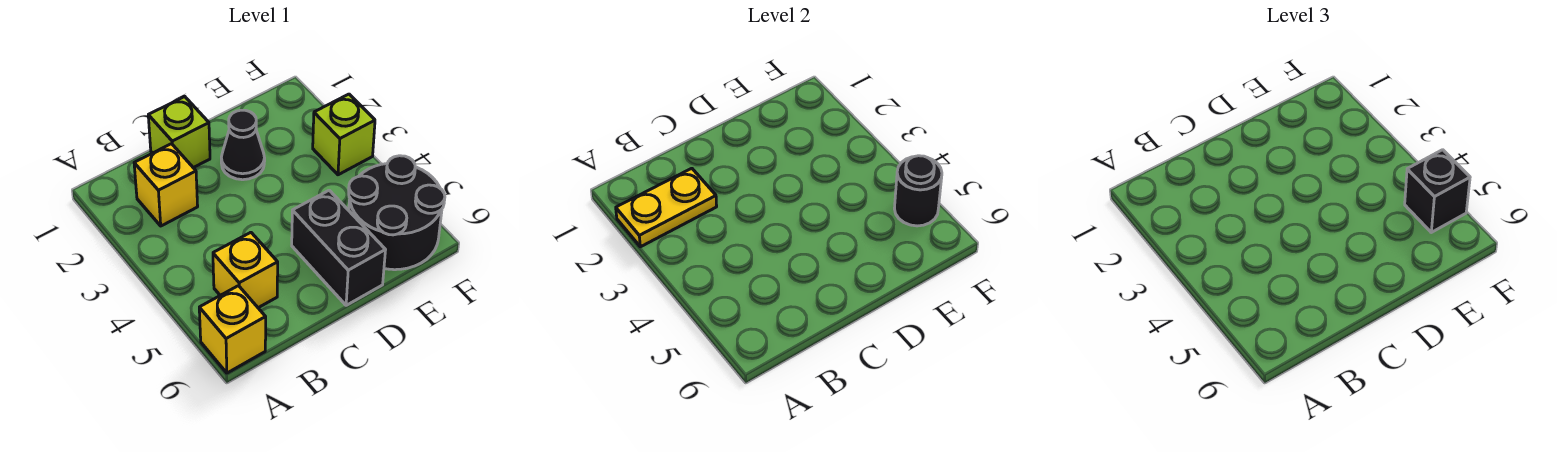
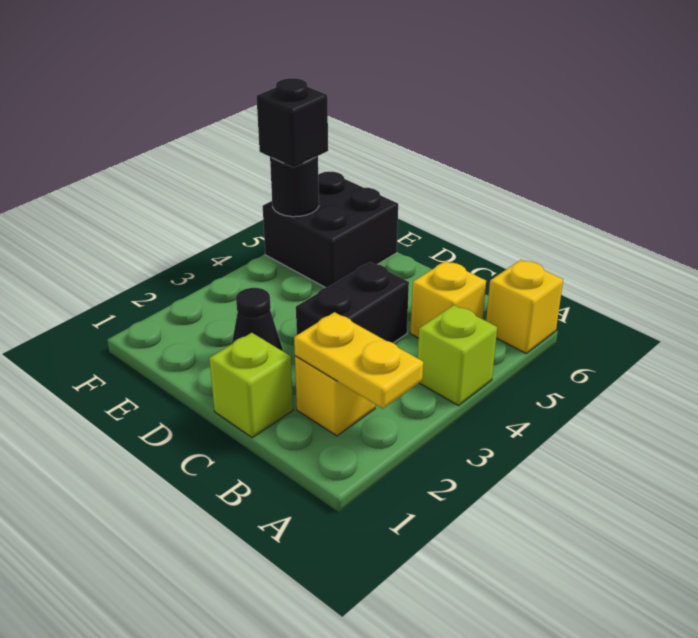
black 1x2 brick [292,190,385,305] -> black 1x2 brick moved to [296,262,409,343]
black 2x2 round brick [349,156,445,270] -> black 2x2 brick [263,172,398,288]
lime 1x1 brick [313,94,375,175] -> lime 1x1 brick moved to [418,305,497,406]

